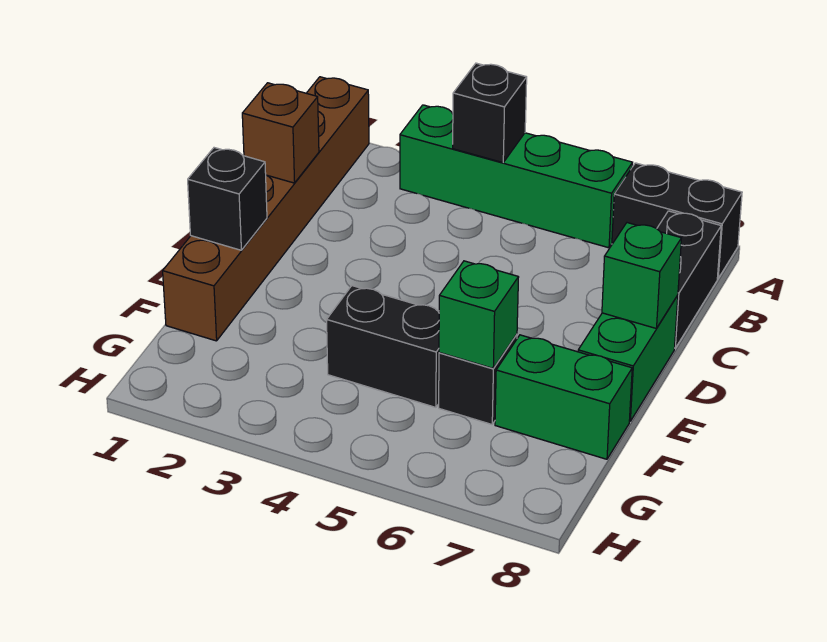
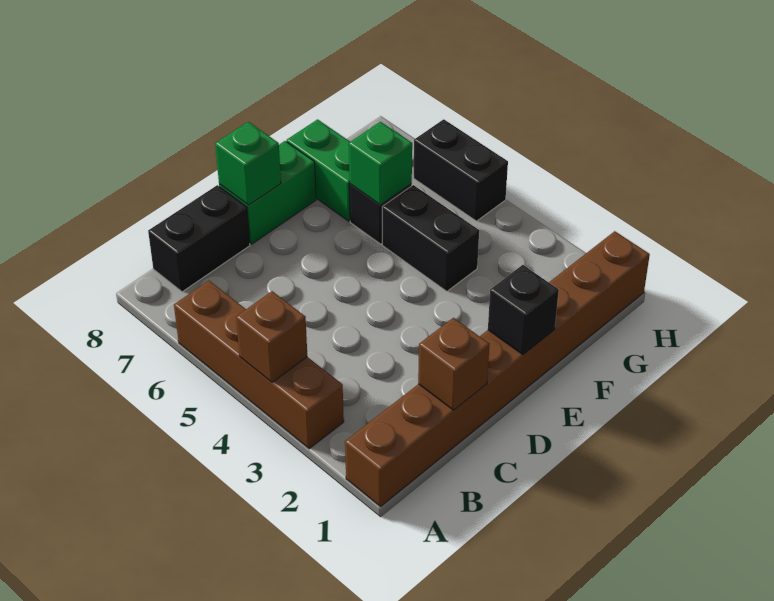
brown 1x6 brick [163,77,369,341] -> brown 1x8 brick [345,231,650,507]
green 1x4 brick [400,105,633,248] -> brown 1x4 brick [174,281,344,449]
black 1x1 brick [453,63,527,163] -> brown 1x1 brick [236,291,307,382]
black 1x2 brick [612,163,742,278] -> black 1x2 brick moved to [414,119,508,221]

